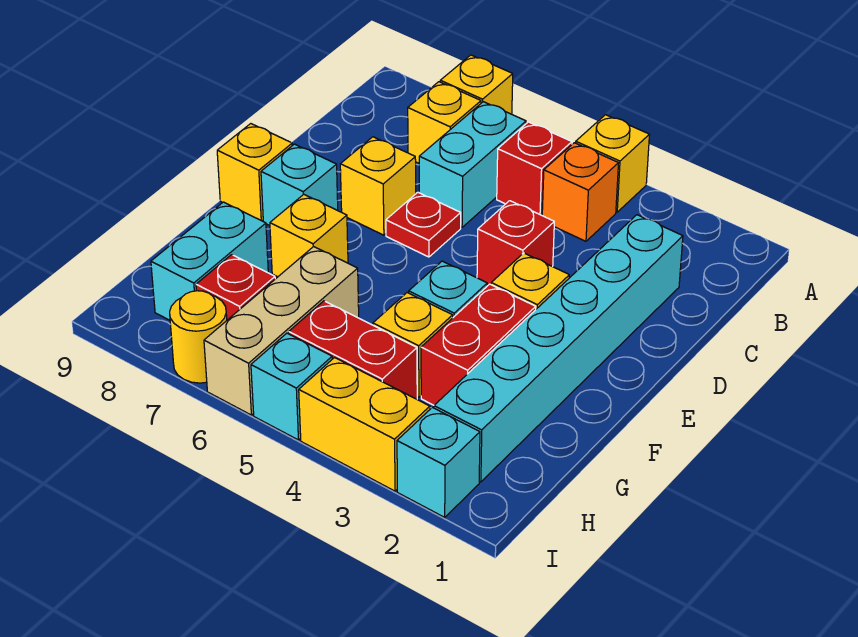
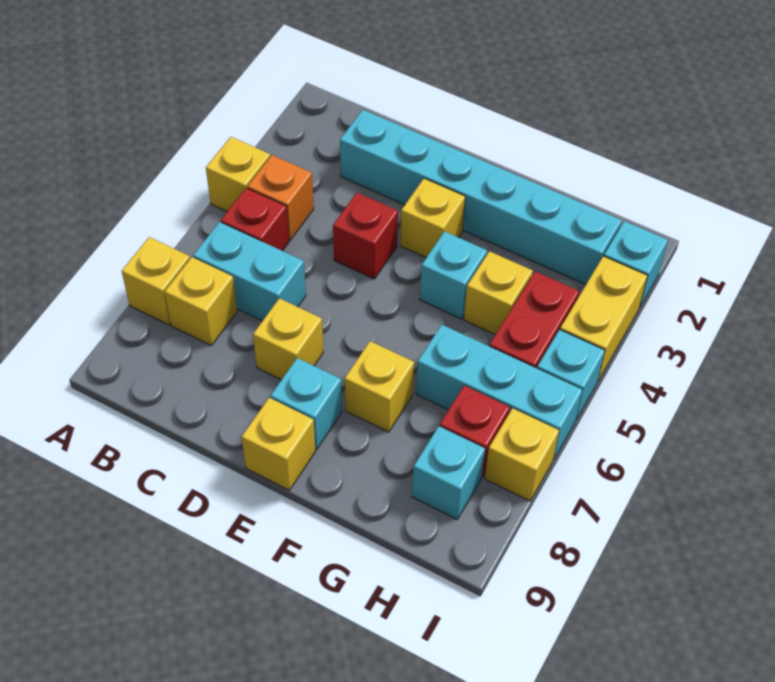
red 1x1 plate [386,192,461,257] -> none
red 1x2 brick [421,284,536,405] -> none
tan 1x3 brick [204,247,359,415] -> cyan 1x3 brick [416,325,582,460]
cyan 1x2 brick [151,202,268,320] -> cyan 1x1 brick [412,426,485,519]
yellow 1x1 round brick [170,291,227,383] -> yellow 1x1 brick [485,408,559,501]

